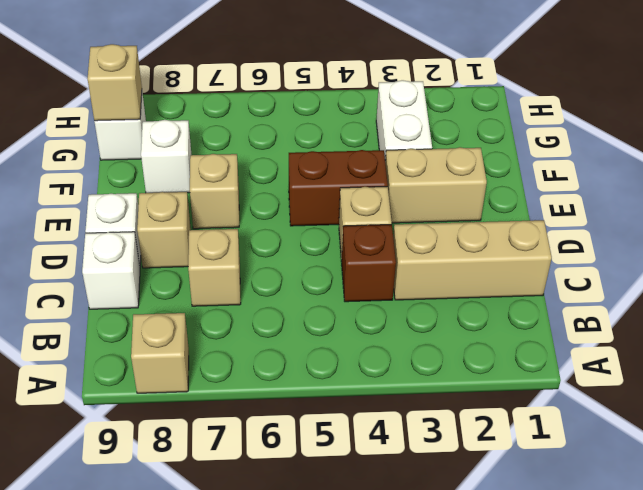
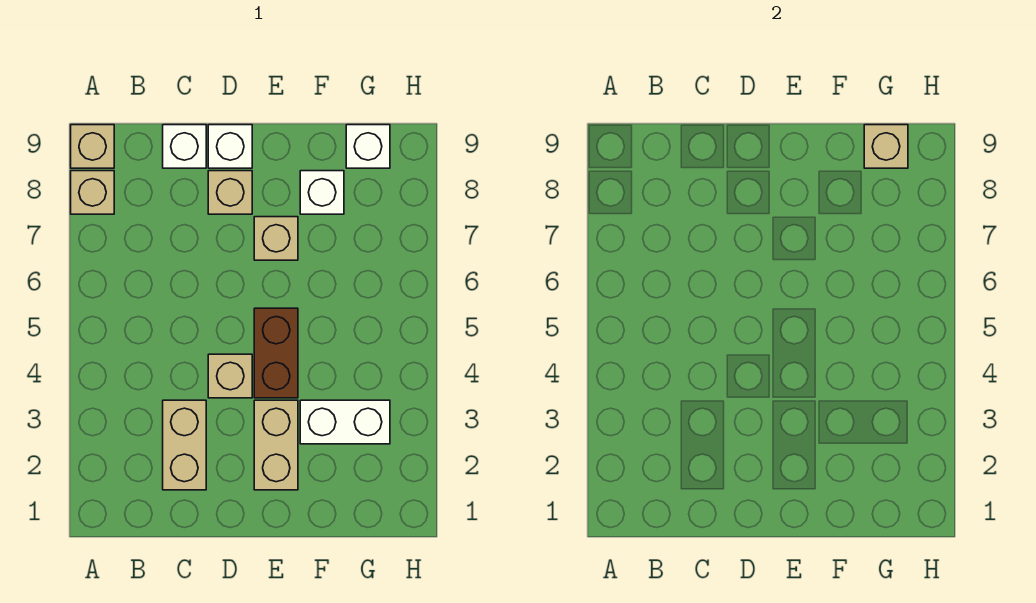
tan 1x3 brick [393,220,552,300] -> tan 1x2 brick [163,400,206,490]
brown 1x1 brick [342,225,396,302] -> none
tan 1x1 brick [188,229,241,306] -> tan 1x1 brick moved to [71,125,114,168]

